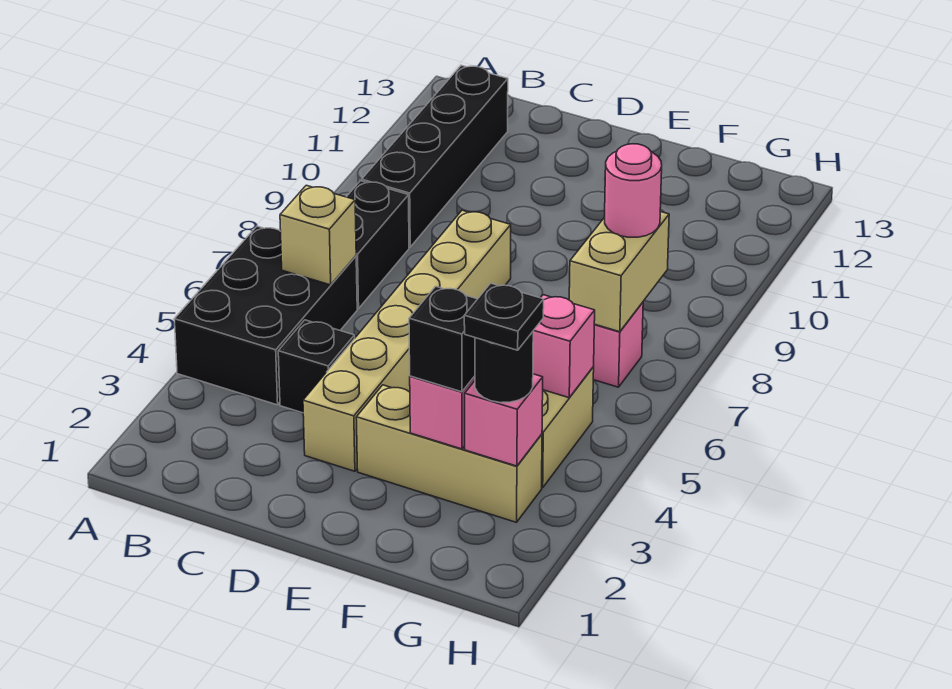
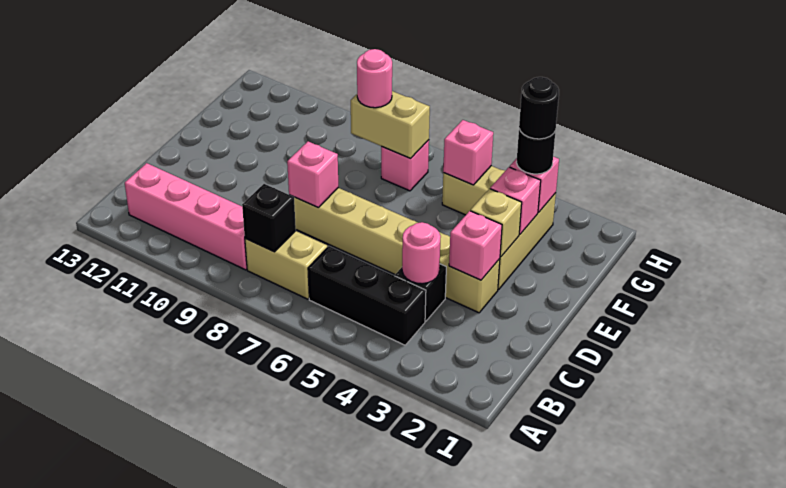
black 2x3 brick [174,226,357,405] -> black 1x3 brick [308,246,426,345]
tan 1x1 brick [280,185,356,285] -> tan 1x1 brick moved to [471,189,522,257]
black 1x2 brick [347,181,409,309] -> tan 1x2 brick [245,231,328,299]
black 1x4 brick [362,65,508,247] -> pink 1x4 brick [125,163,247,270]
none -> pink 1x1 round brick [402,222,441,284]
none -> pink 1x1 brick [449,211,502,280]
none -> pink 1x1 brick [287,141,338,207]
black 1x1 brick [409,286,477,392] -> black 1x1 brick moved to [242,184,296,252]
black 1x1 plate [464,283,544,350] -> black 1x1 round brick [519,77,559,139]

